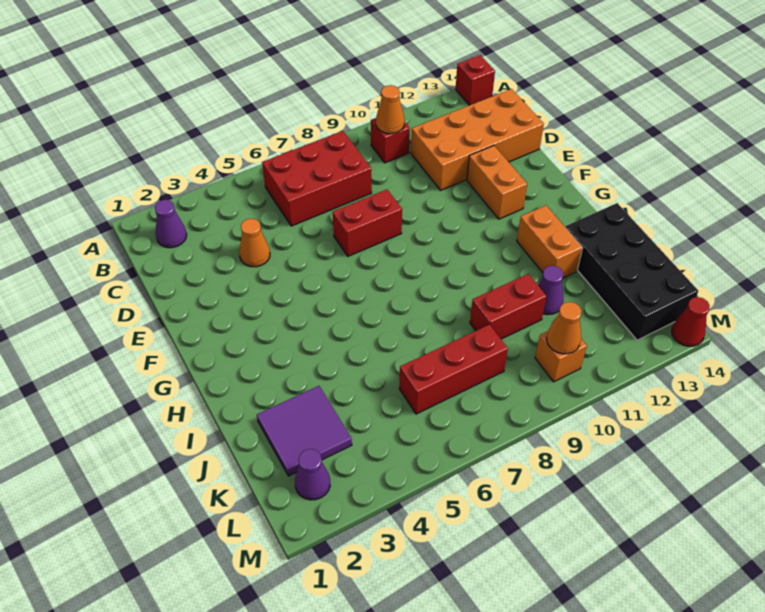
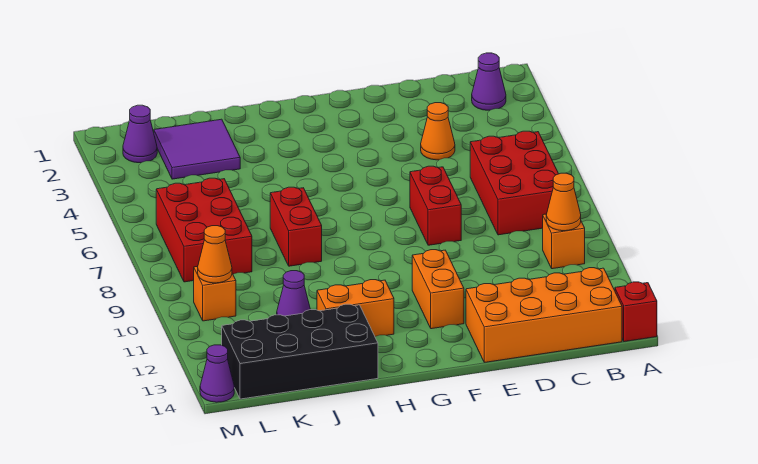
red 1x1 brick [371,118,410,163] -> orange 1x1 brick [543,214,585,269]
orange 2x4 brick [411,89,544,190] -> orange 2x4 brick turned to [466,268,622,362]
orange 1x2 brick [467,146,527,219] -> orange 1x2 brick turned to [412,250,464,329]
red 1x2 brick [470,274,547,339] -> red 1x2 brick moved to [270,187,322,266]
red 1x3 brick [399,325,508,414] -> red 2x3 brick [156,178,252,282]
red 1x1 cone [672,297,710,346] -> purple 1x1 cone [200,345,234,402]

